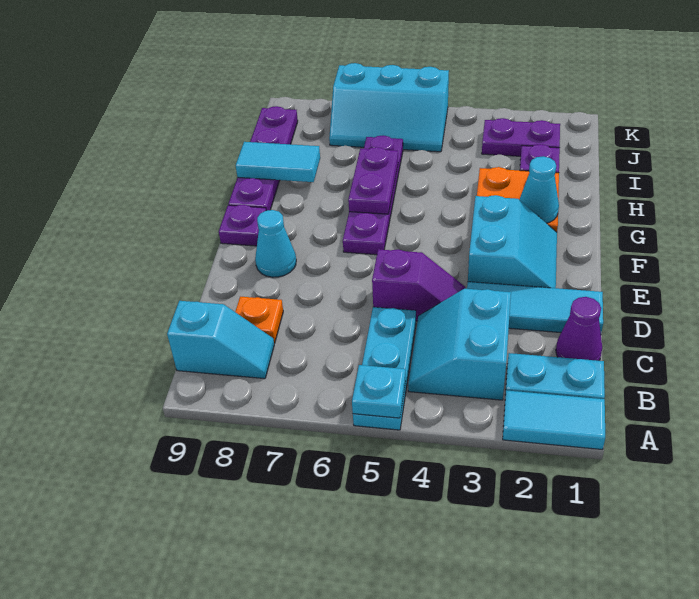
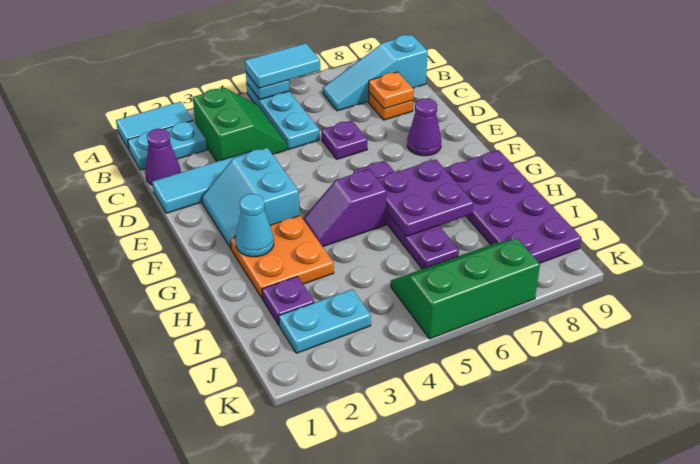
cyan 2x2 slope [408,289,511,400] -> green 2x2 slope [193,88,287,161]
cyan 1x2 slope [167,301,274,379] -> cyan 1x3 slope [323,35,428,111]
none -> orange 1x1 plate [369,72,414,109]
purple 1x2 slope [372,249,465,321] -> purple 1x2 slope moved to [303,169,387,247]
cyan 1x1 cone [255,210,296,277] -> purple 1x1 cone [407,98,441,156]
purple 1x1 plate [219,205,266,246] -> purple 1x1 plate moved to [322,120,367,159]
purple 1x2 plate [348,147,398,214] -> purple 2x2 plate [377,159,474,237]
purple 1x4 plate [228,106,298,211] -> purple 2x4 plate [444,150,581,263]
cyan 1x2 tile [236,142,320,182] -> cyan 1x2 tile moved to [245,43,320,88]
purple 1x2 plate [482,118,560,156] -> cyan 1x2 plate [279,289,371,353]
cyan 2x3 slope [329,63,449,152] -> green 2x3 slope [391,239,540,339]

